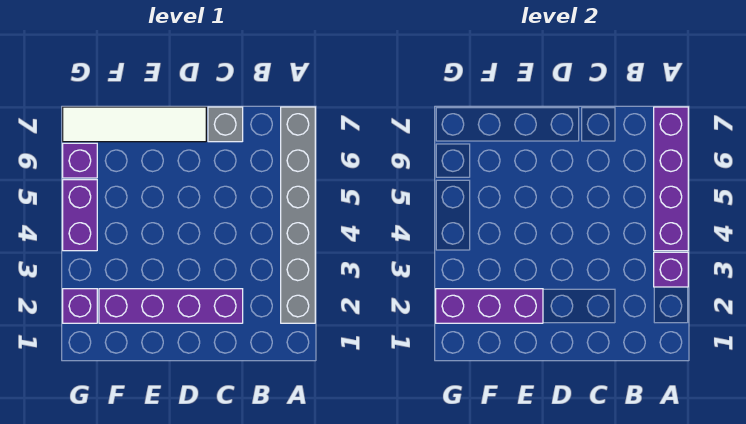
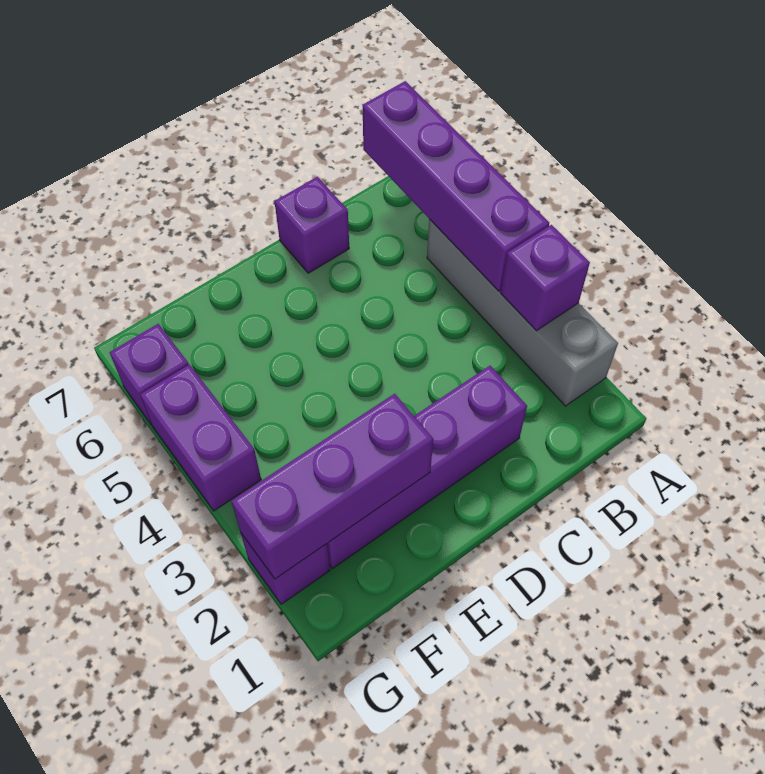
grey 1x6 brick [281,107,315,323] -> grey 1x4 brick [427,219,618,406]
grey 1x1 brick [208,107,243,142] -> purple 1x1 brick [274,177,349,273]
white 1x4 tile [63,107,206,142] -> none

